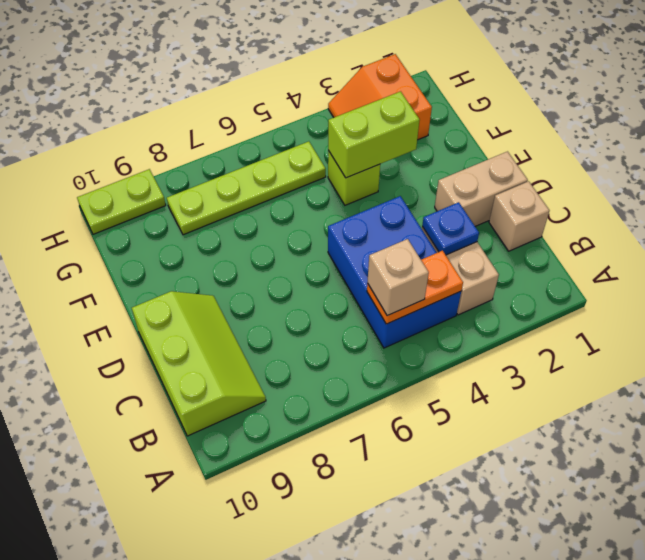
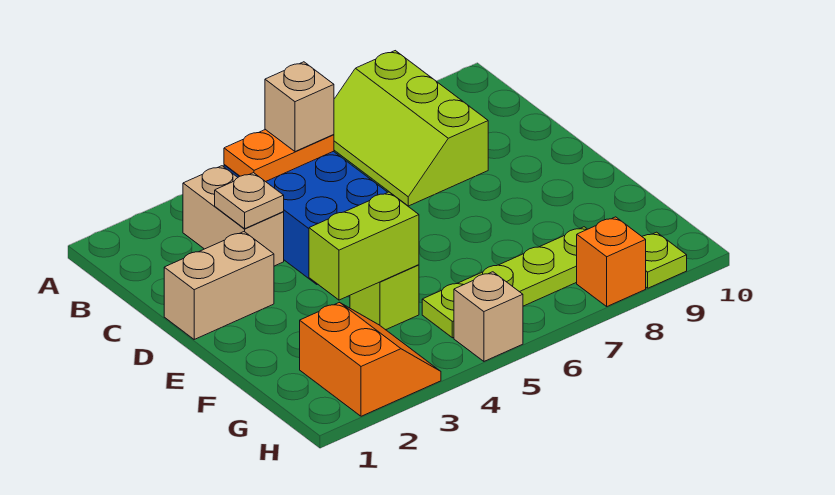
lime 2x3 slope [132,291,266,436] -> lime 2x3 slope moved to [334,51,488,206]
tan 1x1 brick [489,181,549,251] -> tan 1x1 brick moved to [454,272,523,361]
blue 1x1 plate [422,202,479,255] -> tan 1x1 plate [215,173,284,229]
none -> orange 1x1 brick [577,217,646,306]
lime 1x2 plate [77,169,166,234] -> lime 1x1 plate [642,232,687,288]

